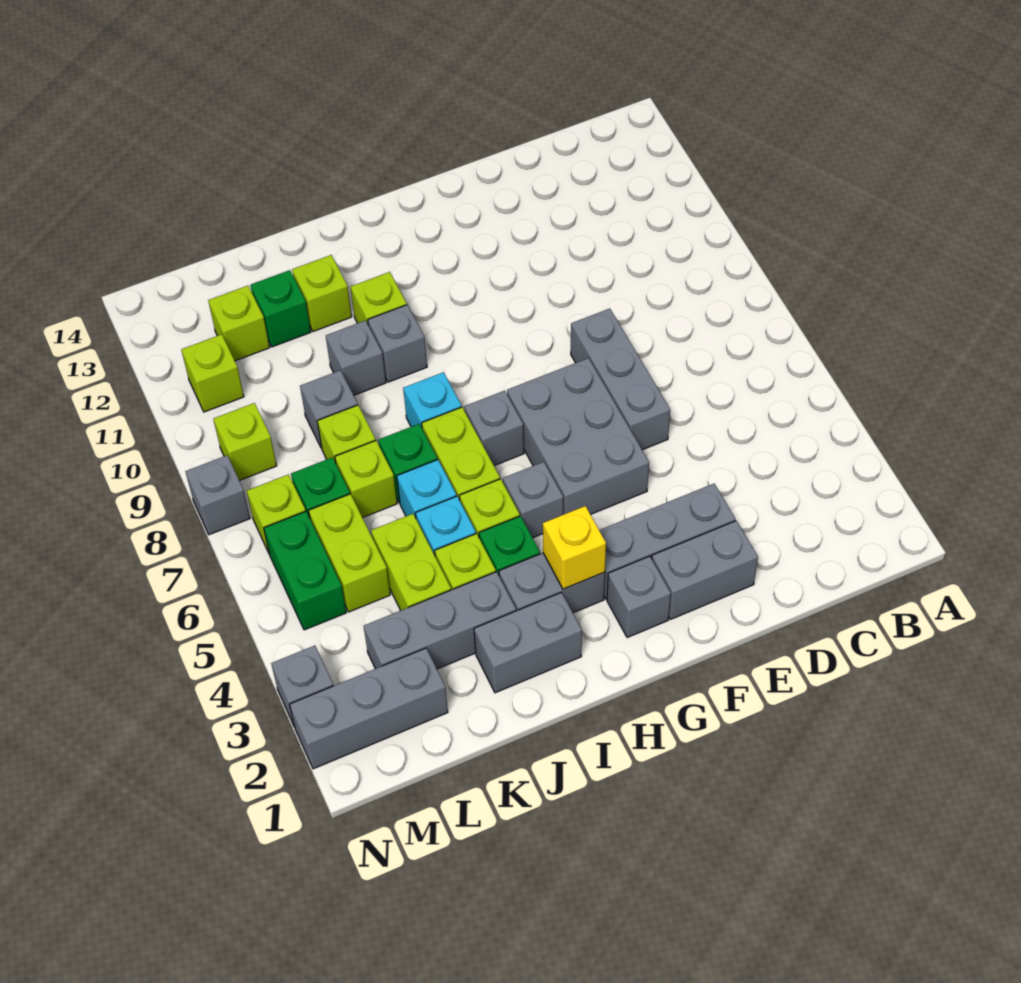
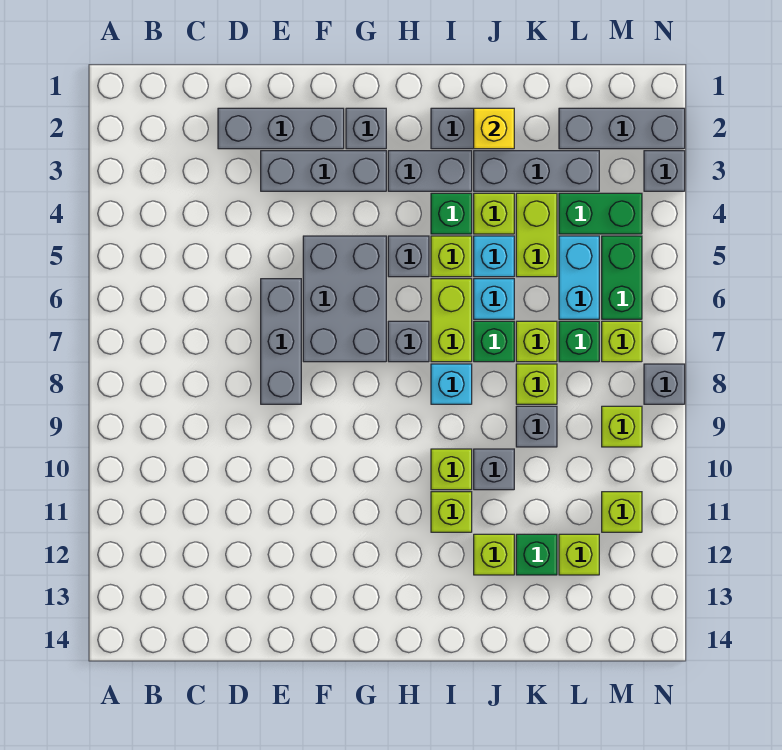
grey 1x2 brick [652,521,758,619] -> grey 1x3 brick [218,108,344,149]
yellow 1x1 brick [543,506,606,589] -> yellow 1x1 brick moved to [474,108,514,149]
grey 1x1 brick [368,305,427,382] -> lime 1x1 brick [431,449,472,490]
none -> green 1x2 brick [559,193,642,234]
lime 1x2 brick [308,494,390,612] -> cyan 1x2 brick [559,236,599,319]

